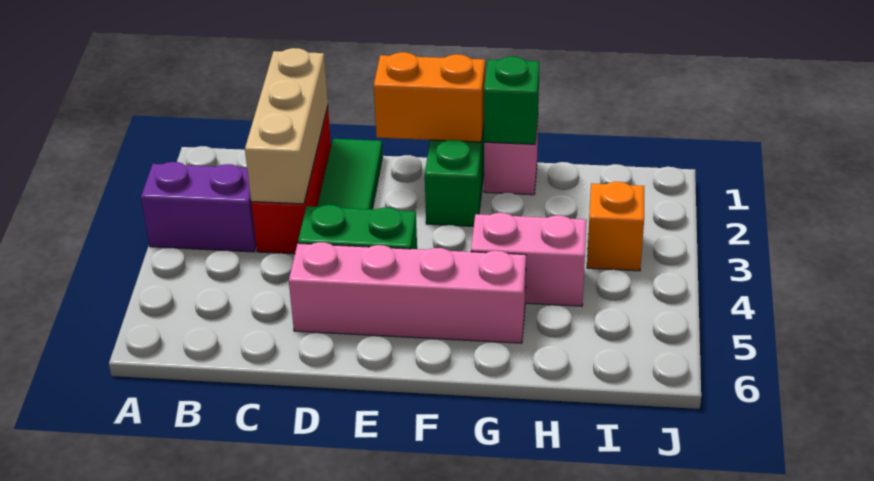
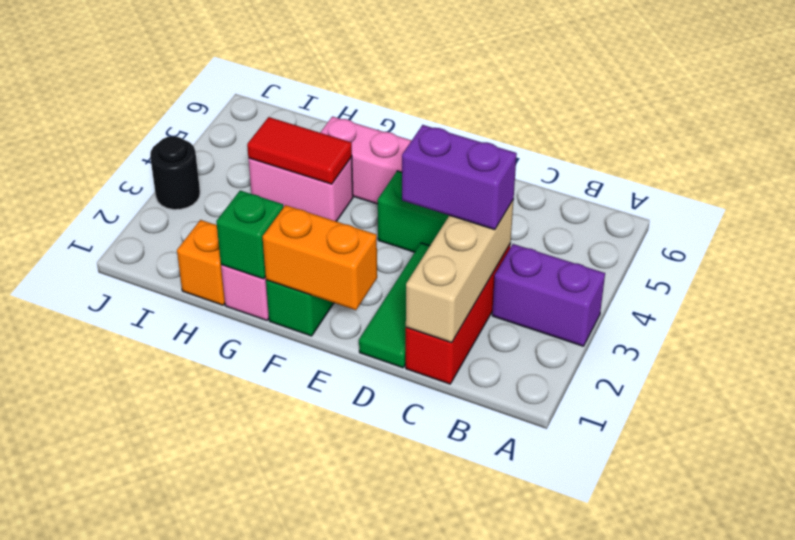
none -> purple 1x2 brick [402,125,517,230]
none -> red 1x2 tile [247,117,352,184]
orange 1x1 brick [587,182,644,271] -> orange 1x1 brick moved to [177,220,225,305]
none -> black 1x1 round brick [150,136,200,210]

